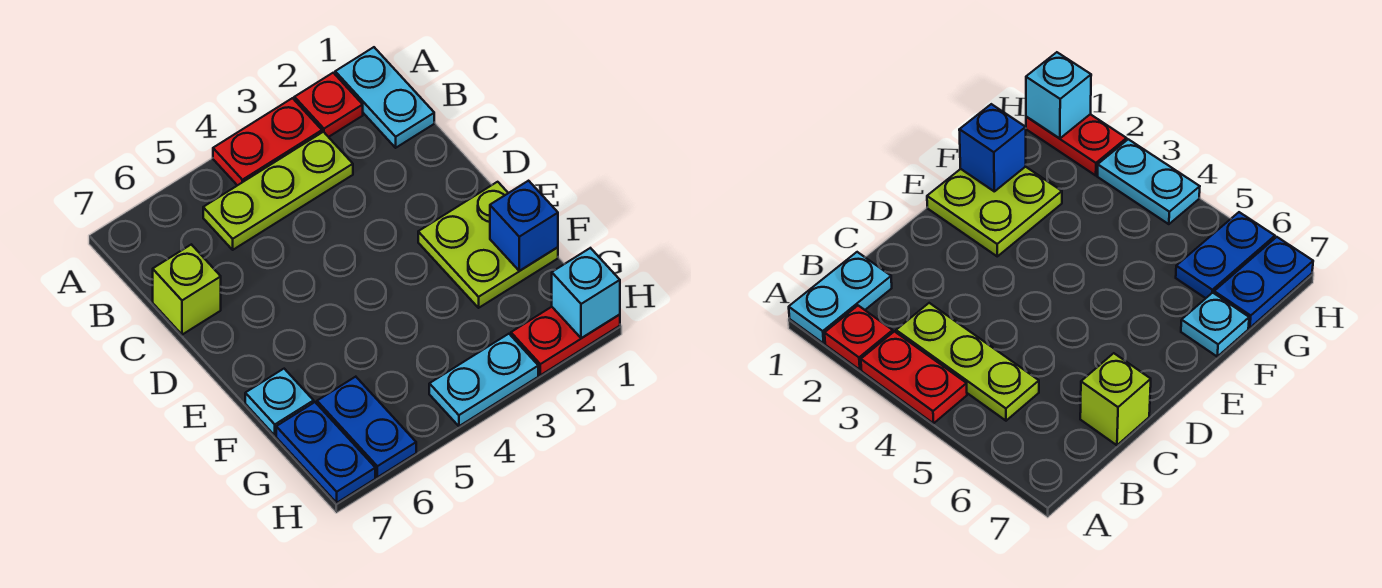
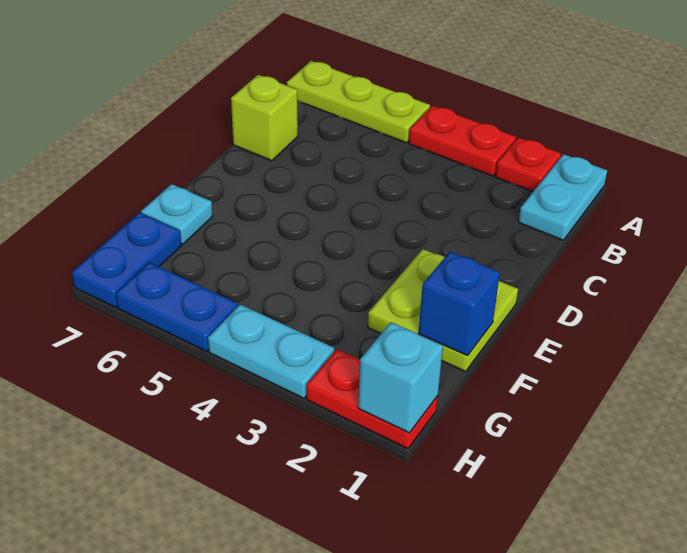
lime 1x3 plate [203,132,353,250] -> lime 1x3 plate moved to [287,61,430,143]
blue 1x2 plate [317,377,416,477] -> blue 1x2 plate turned to [116,262,238,351]

